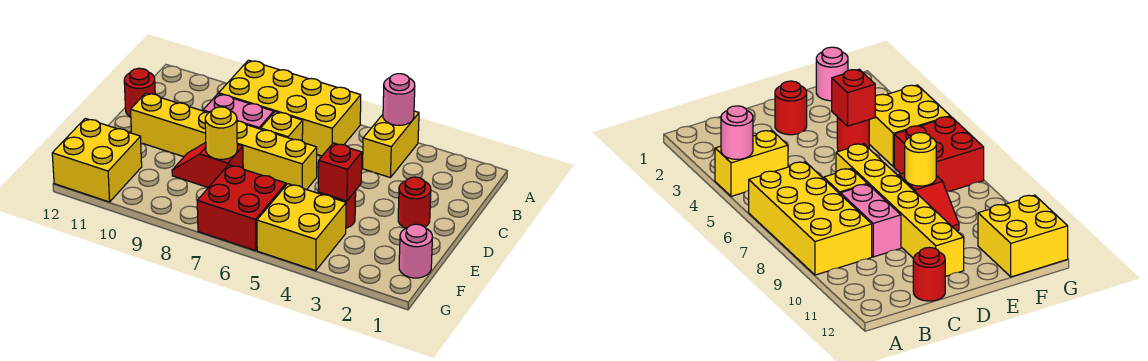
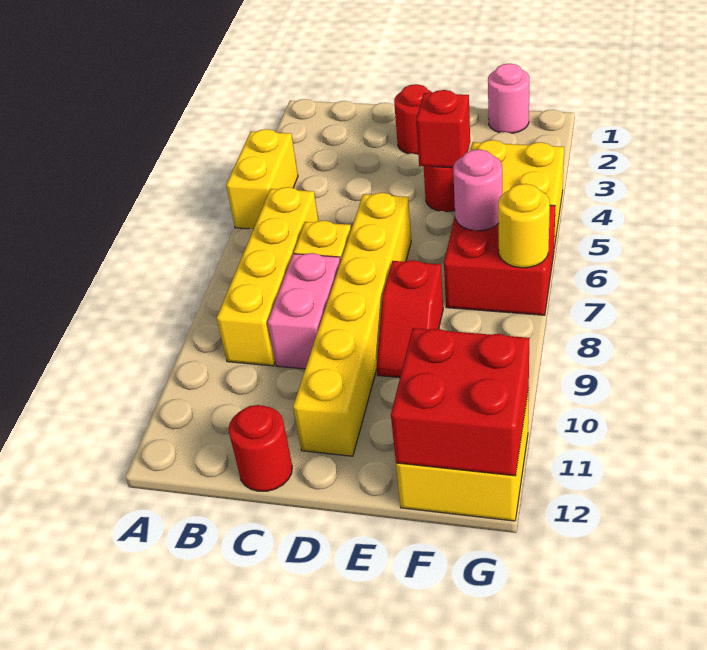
yellow 1x2 brick [363,111,419,177] -> yellow 1x2 brick turned to [226,129,298,229]
pink 1x1 round brick [383,74,415,125] -> pink 1x1 round brick moved to [453,149,502,231]
yellow 2x4 brick [219,60,361,156] -> yellow 1x4 brick [217,187,318,366]
yellow 1x1 round brick [205,107,237,159] -> yellow 1x1 round brick moved to [498,184,550,268]
none -> red 2x2 brick [391,328,529,476]

